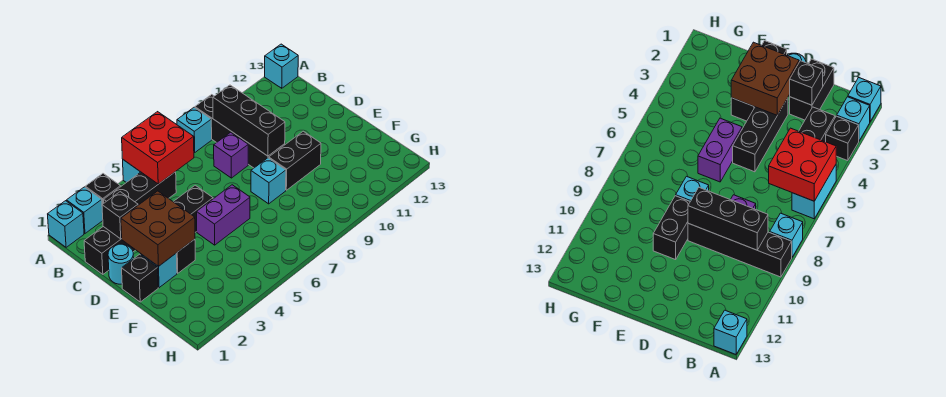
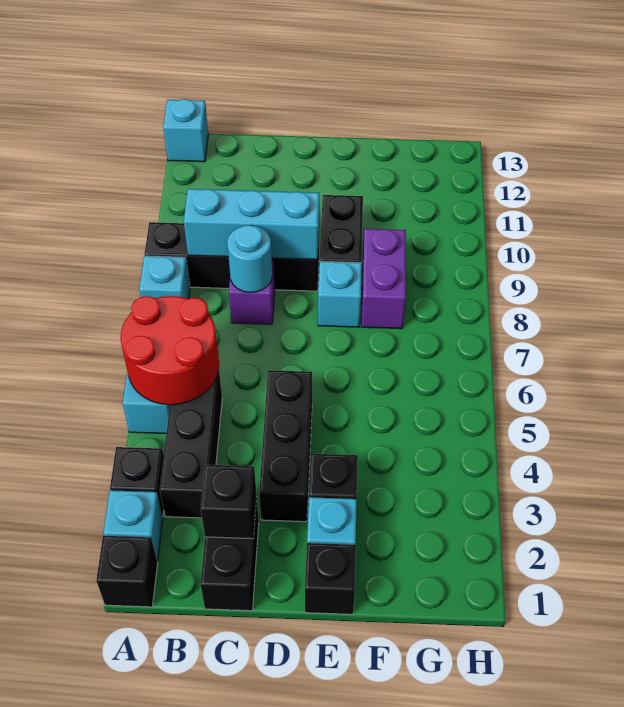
cyan 1x1 brick [48,201,84,247] -> black 1x1 brick [96,536,158,607]
red 2x2 brick [122,112,194,184] -> red 2x2 round brick [121,296,219,405]
black 1x3 brick [213,85,285,156] -> cyan 1x3 brick [184,189,319,259]
cyan 1x1 round brick [108,244,134,284] -> cyan 1x1 round brick moved to [227,225,272,292]
brown 2x2 brick [121,191,195,266] -> none
purple 1x2 brick [197,185,250,245] -> purple 1x2 brick moved to [361,229,406,329]

